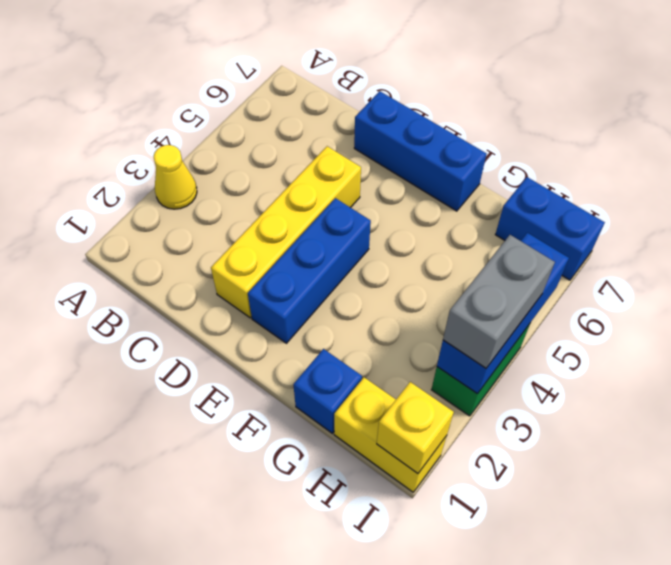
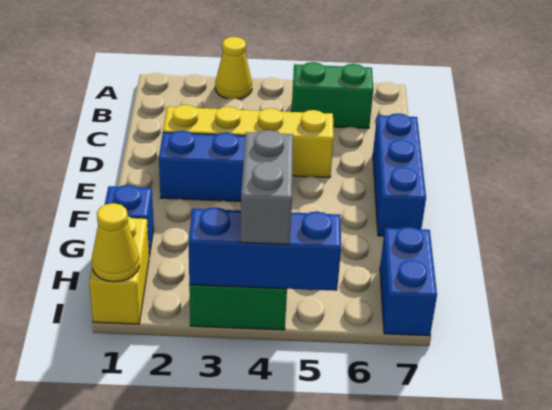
none -> green 1x2 brick [292,62,373,128]
yellow 1x1 brick [377,382,454,473] -> yellow 1x1 cone [92,203,139,282]
grey 1x2 brick [443,235,555,368] -> grey 1x2 brick turned to [240,130,293,244]

